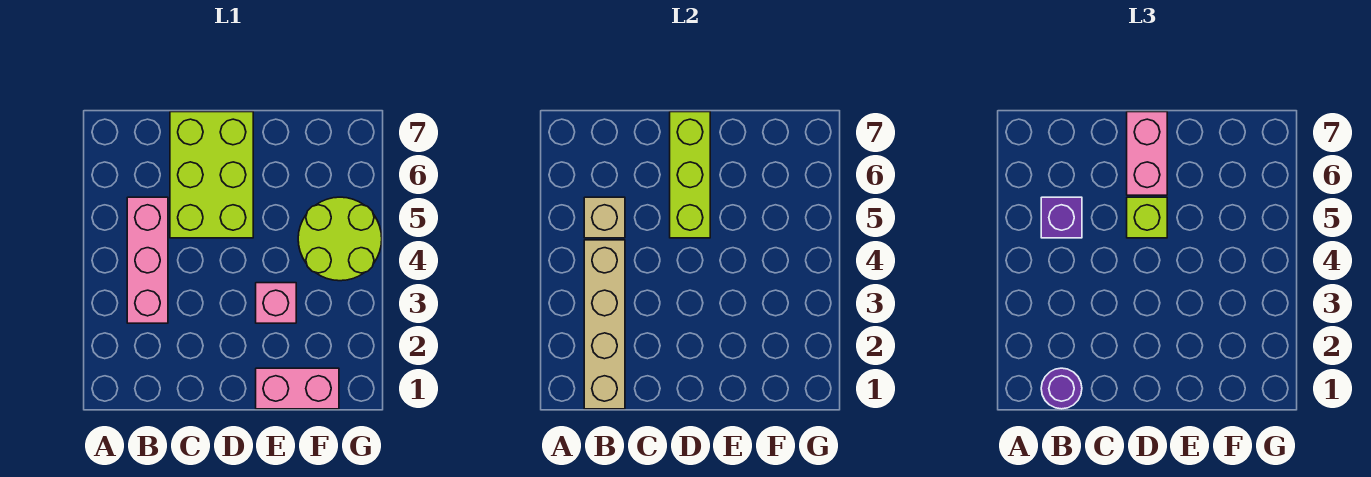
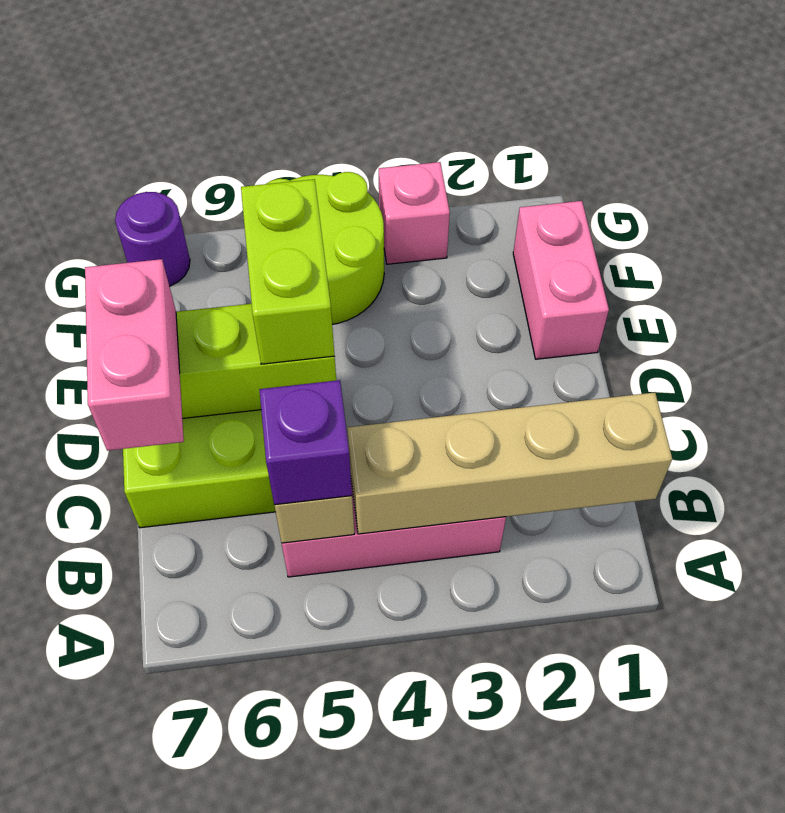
purple 1x1 round brick [1041,368,1082,409] -> purple 1x1 round brick moved to [115,192,190,286]
lime 1x1 brick [1127,197,1167,238] -> lime 1x2 brick [241,179,335,364]
pink 1x2 brick [1127,112,1167,195] -> pink 1x2 brick turned to [85,259,184,451]
pink 1x1 brick [256,283,296,323] -> pink 1x1 brick moved to [379,162,450,264]

